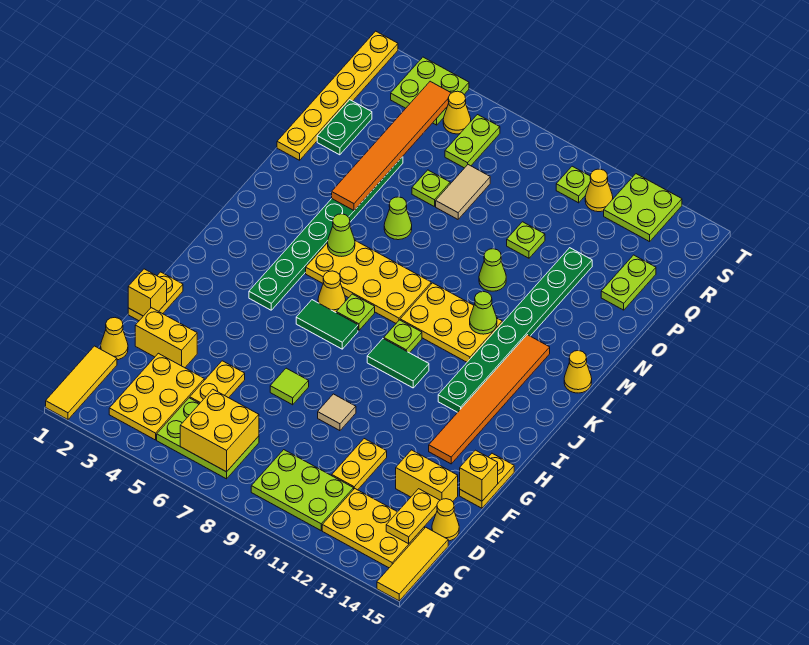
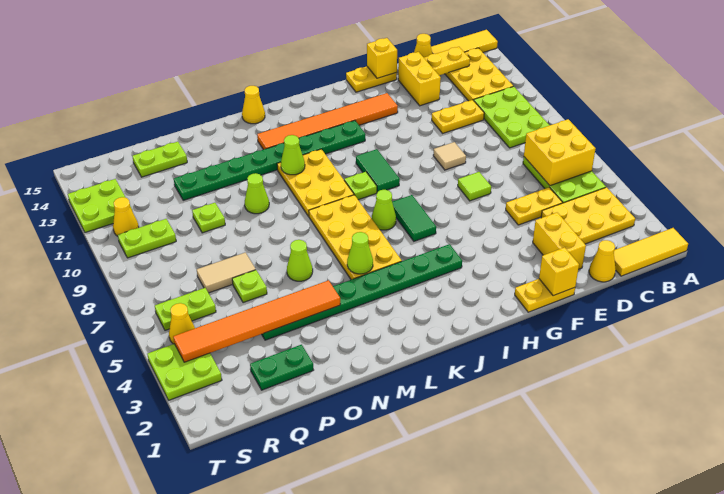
yellow 1x1 cone [318,271,346,312] -> none
lime 1x1 plate [336,294,375,331] -> lime 1x1 cone [372,190,396,230]
yellow 1x6 plate [277,31,398,160] -> none
lime 1x1 plate [556,166,591,203] -> lime 1x2 plate [118,219,176,258]

